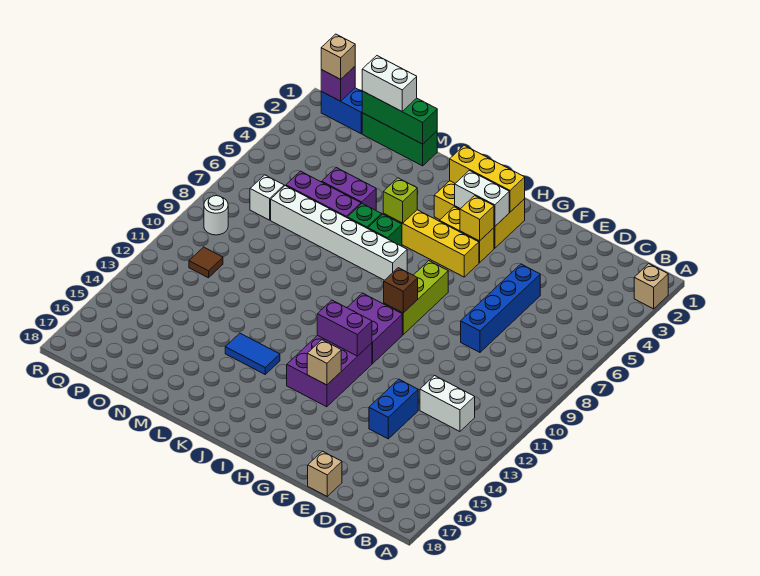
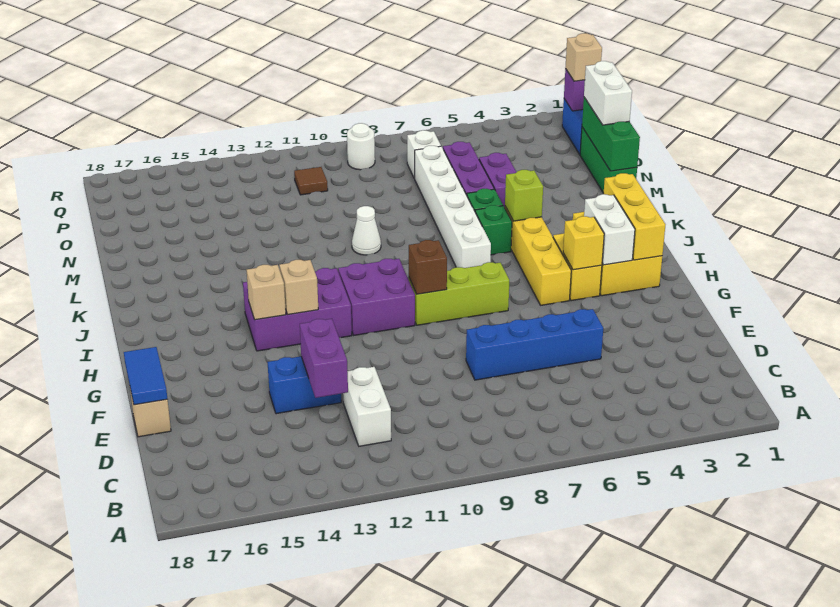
tan 1x1 brick [634,264,668,309] -> tan 1x1 brick moved to [279,260,318,315]
purple 1x2 brick [317,300,372,356] -> purple 1x2 brick moved to [300,319,348,398]
blue 1x2 tile [225,333,280,374] -> blue 1x2 tile moved to [124,347,167,405]
none -> white 1x1 cone [352,206,381,255]

